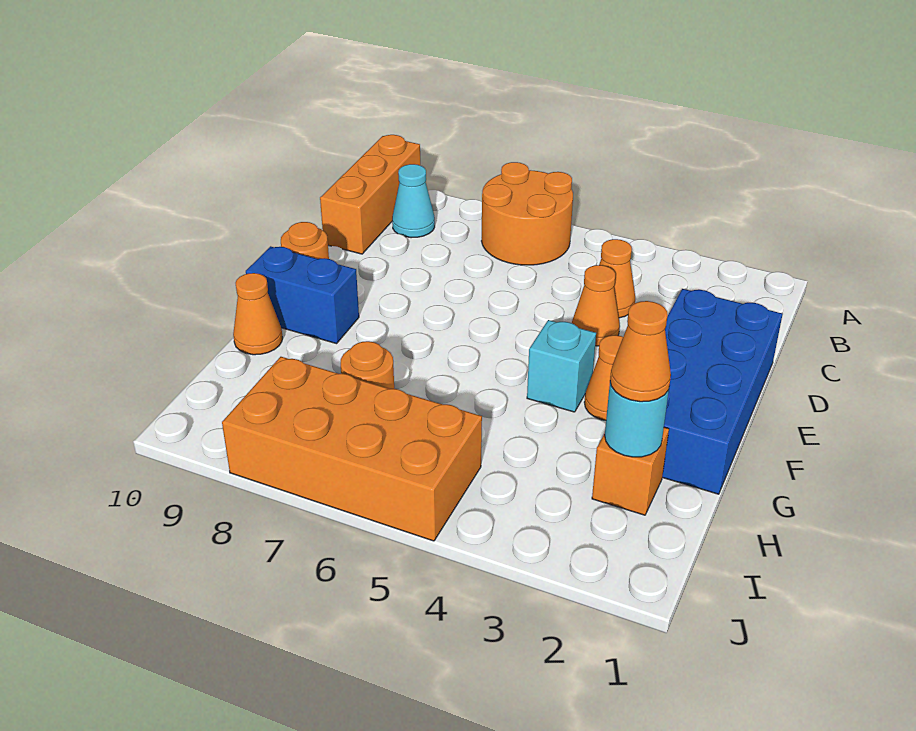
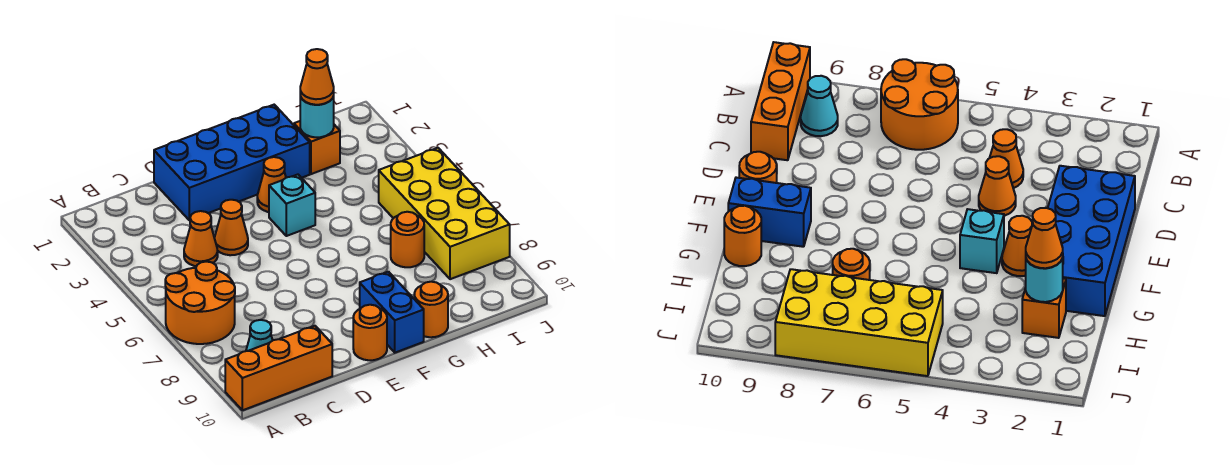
orange 1x1 cone [233,273,282,355] -> orange 1x1 round brick [414,282,448,337]
orange 2x4 brick [222,357,482,541] -> yellow 2x4 brick [379,148,510,279]

